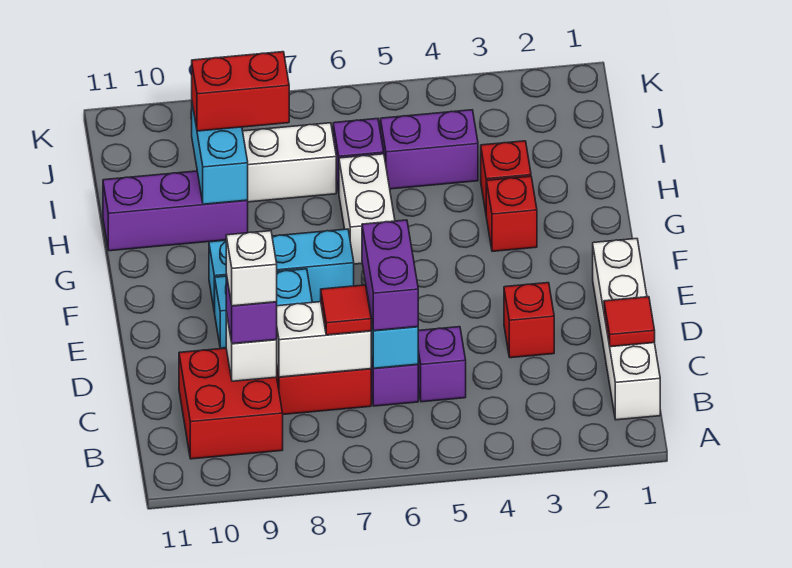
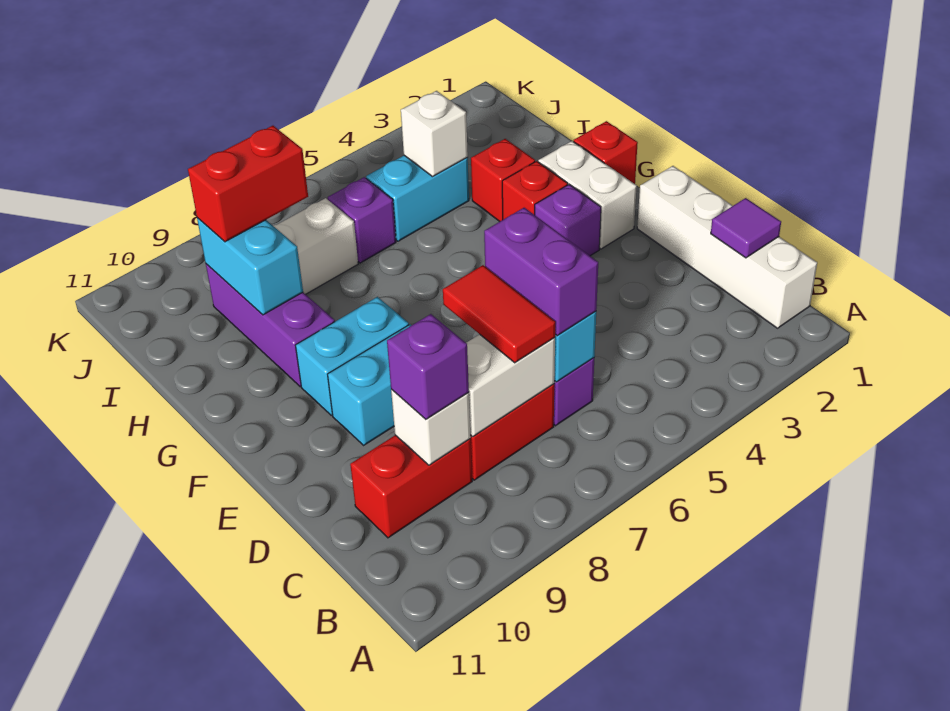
red 2x2 brick [179,348,283,459] -> red 1x2 brick [350,435,472,538]
red 1x1 tile [604,297,655,347] -> purple 1x1 tile [711,198,781,258]
purple 1x1 brick [418,327,466,402] -> purple 1x1 brick moved to [535,184,601,256]
red 1x1 tile [321,285,371,335] -> red 1x2 tile [443,265,555,363]
white 1x1 brick [226,231,277,306] -> white 1x1 brick moved to [401,91,468,177]
red 1x1 brick [504,283,554,358] -> red 1x1 brick moved to [574,121,638,184]
cyan 1x3 brick [209,229,354,313] -> cyan 1x2 brick [295,297,409,415]
white 1x2 brick [339,154,395,264] -> white 1x2 brick moved to [538,141,637,249]
purple 1x3 brick [103,171,248,251] -> purple 1x3 brick turned to [206,264,335,387]
purple 1x2 brick [380,110,478,189] -> cyan 1x2 brick [366,156,469,241]

